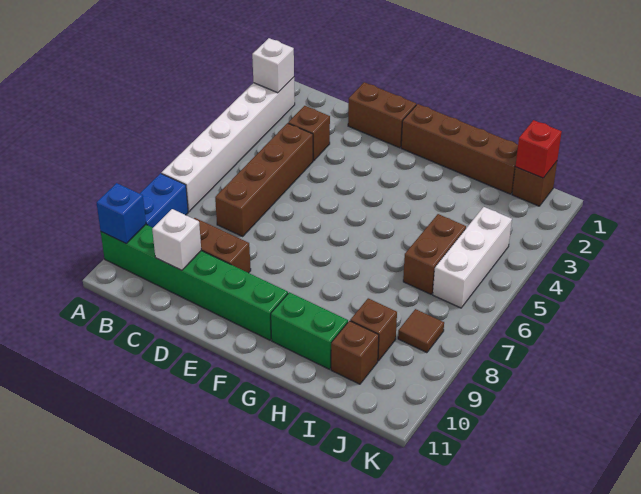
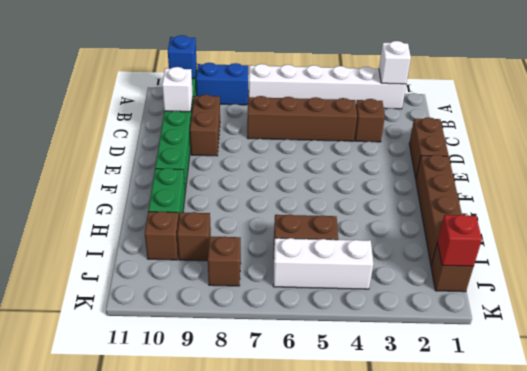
brown 1x1 tile [398,309,444,353] -> brown 1x1 brick [208,236,241,286]

